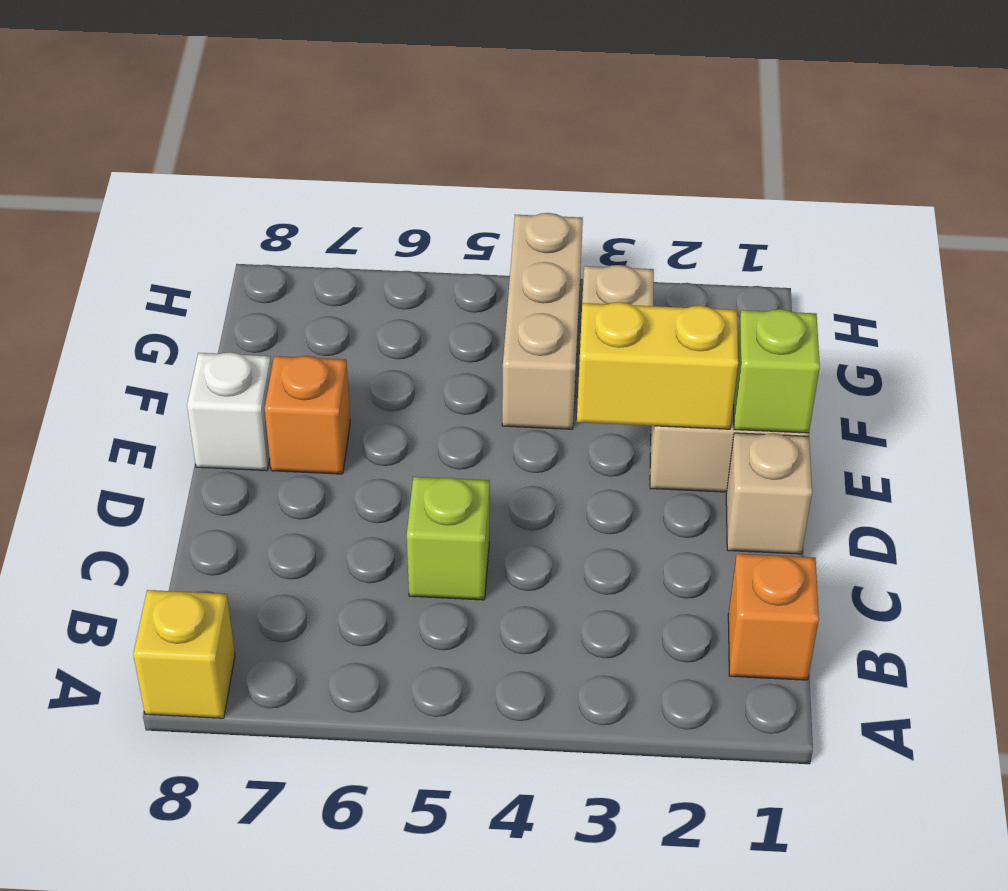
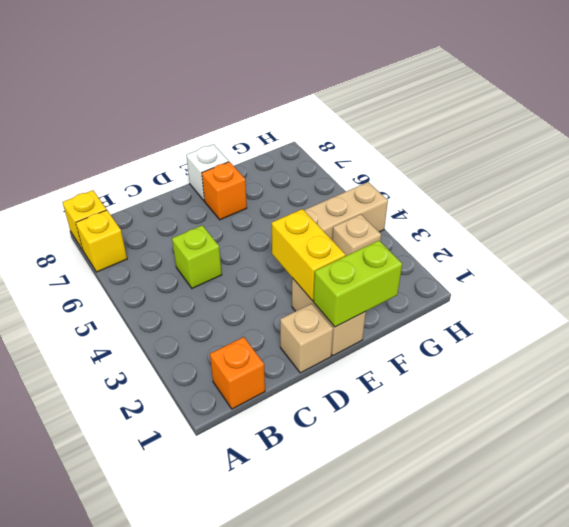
none -> yellow 1x1 brick [76,210,127,272]
lime 1x1 brick [733,309,820,433] -> lime 1x2 brick [313,241,402,327]

